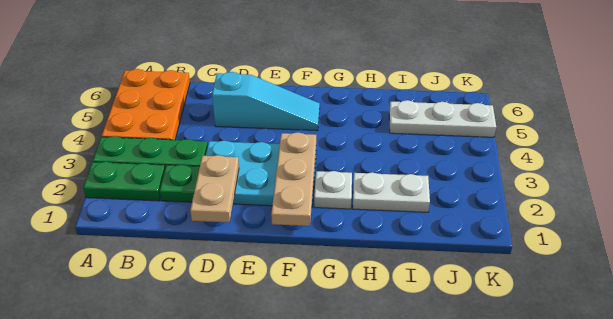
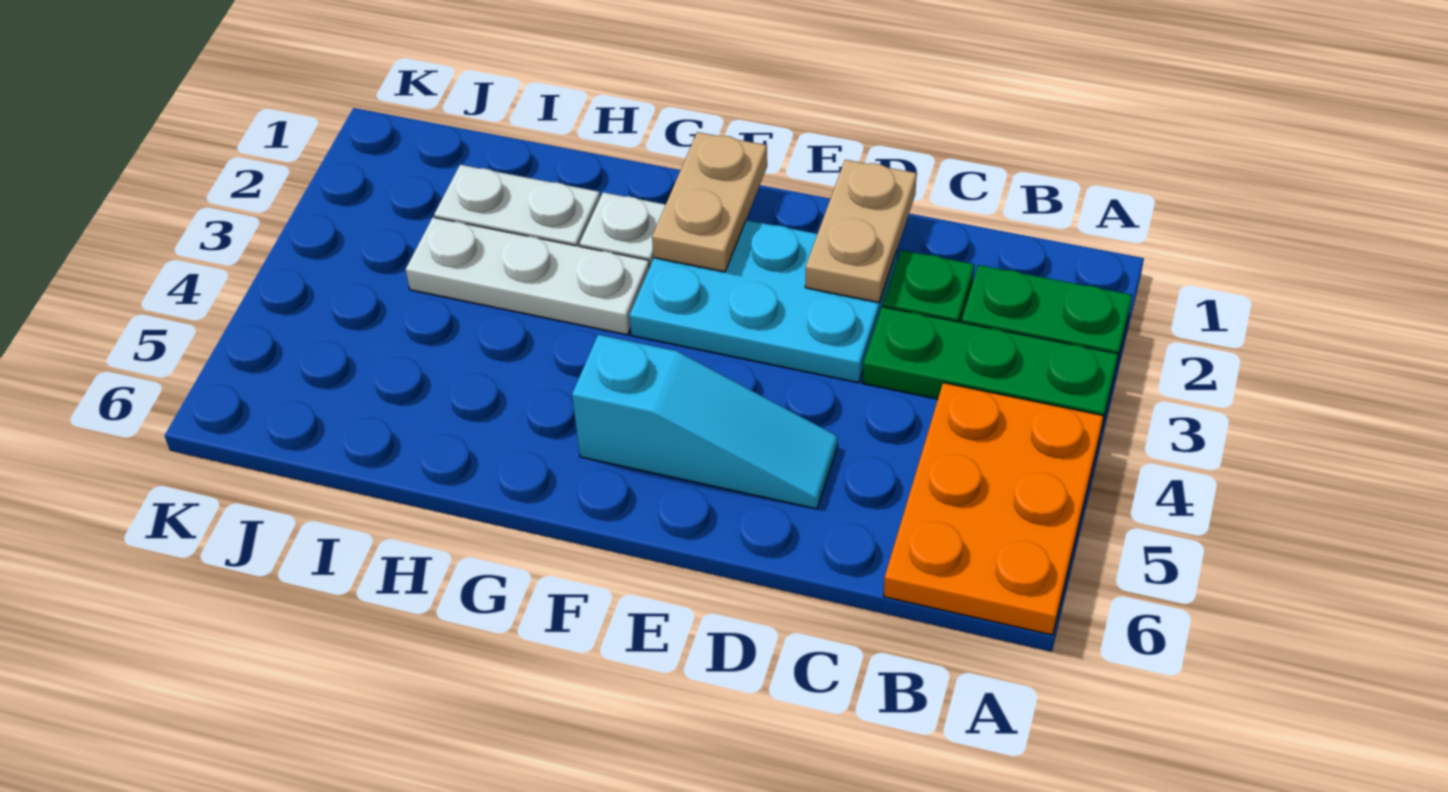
cyan 1x3 slope [212,72,320,131] -> cyan 1x3 slope turned to [572,335,838,509]
tan 1x3 plate [271,132,316,226] -> tan 1x2 plate [652,132,767,272]
white 1x3 plate [389,100,496,137] -> white 1x3 plate moved to [406,217,650,335]

